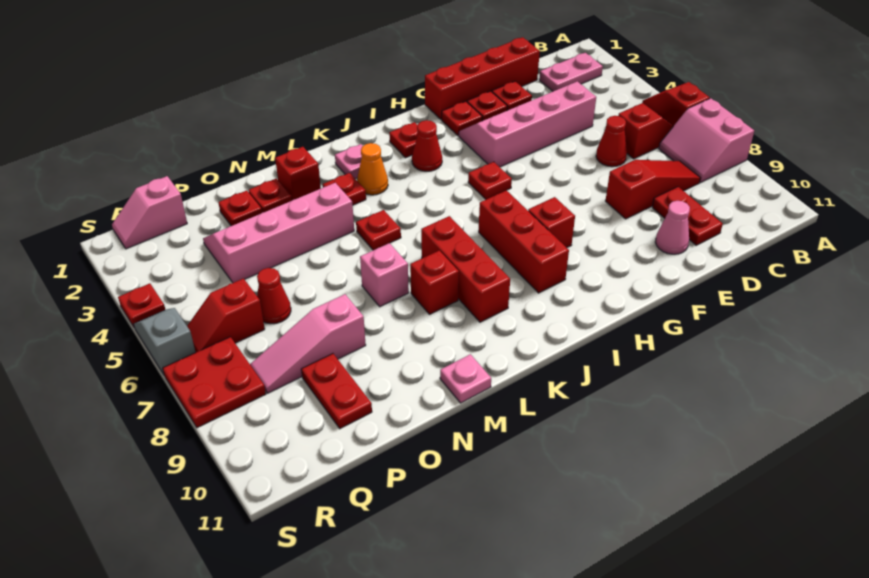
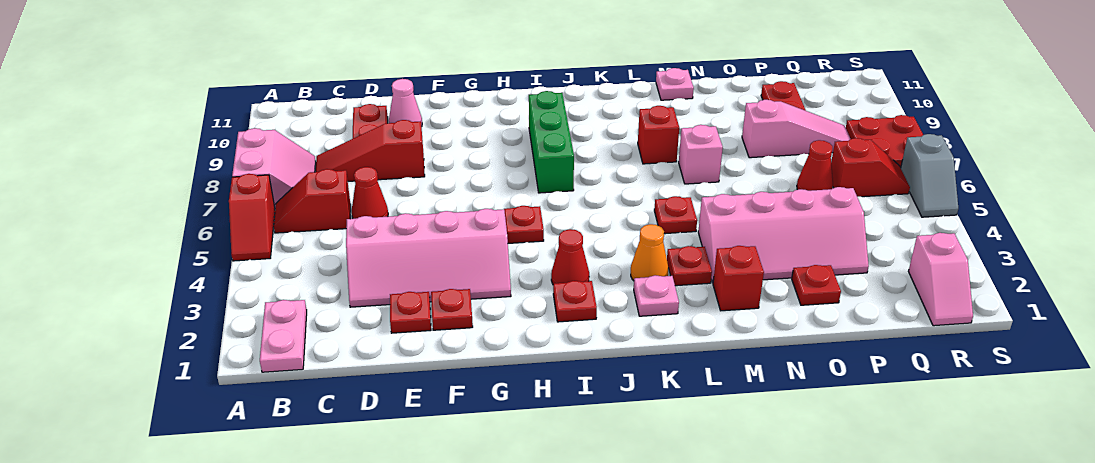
pink 1x2 plate [539,53,603,91] -> pink 1x2 plate turned to [260,300,307,372]
red 1x4 brick [425,37,540,119] -> none
red 1x1 plate [442,101,482,136] -> none
red 1x1 brick [528,197,575,248] -> none
red 1x3 brick [479,190,569,293] -> green 1x3 brick [529,91,574,193]
red 1x3 brick [421,216,510,322] -> none
red 1x1 plate [248,179,292,213] -> none
pink 1x2 slope [112,176,187,249] -> pink 1x2 slope turned to [908,233,973,326]
red 1x1 plate [118,283,165,327] -> none

